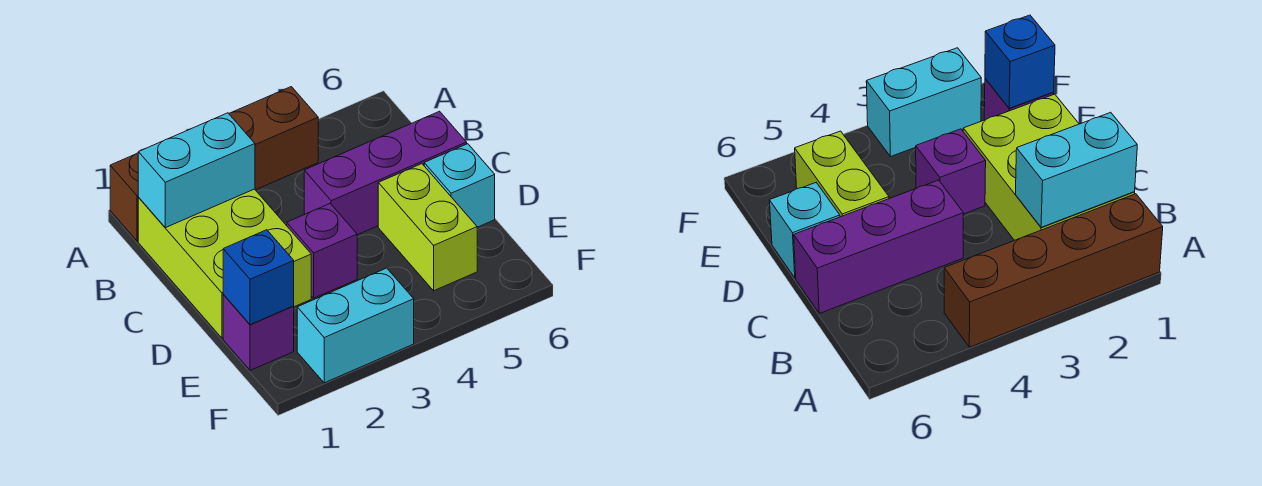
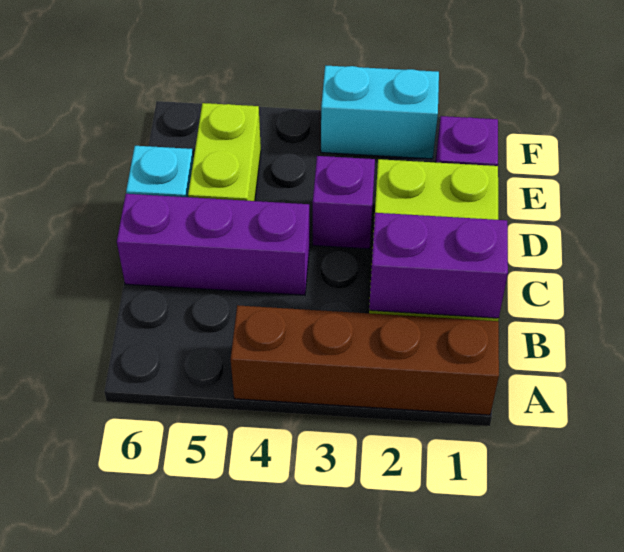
cyan 1x2 brick [138,113,255,228] -> purple 1x2 brick [369,213,508,318]
blue 1x1 brick [223,230,294,325] -> none

